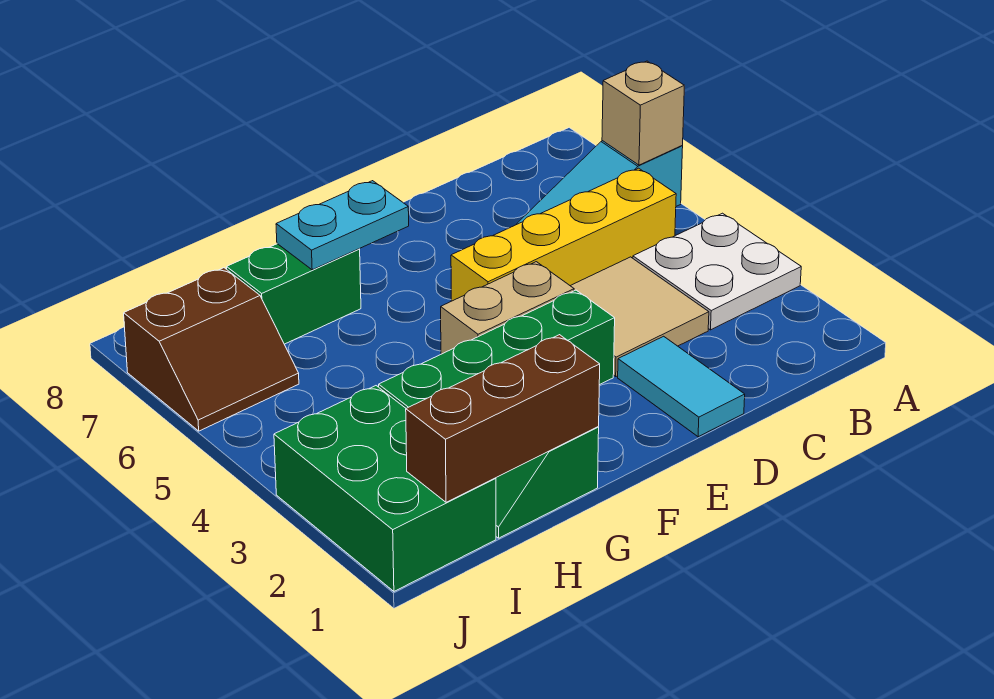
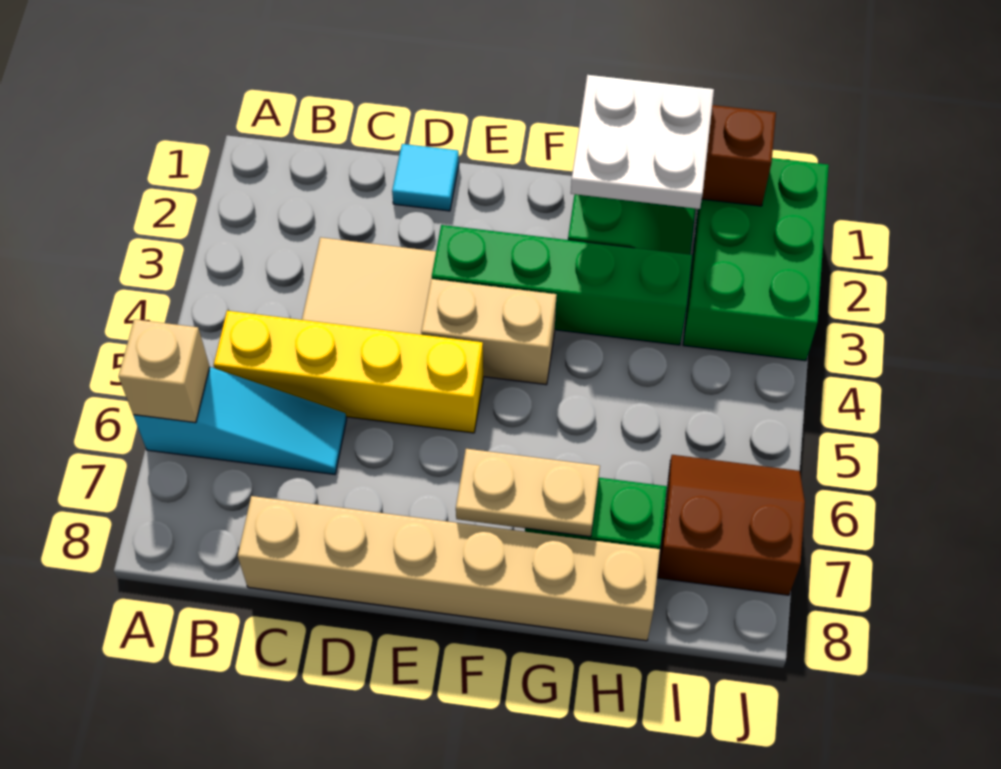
white 2x2 plate [633,213,801,330] -> white 2x2 plate moved to [571,75,714,209]
none -> tan 1x6 brick [238,496,660,641]
cyan 1x2 tile [618,336,745,437] -> cyan 1x1 tile [392,144,459,211]
cyan 1x2 plate [276,181,409,270] -> tan 1x2 plate [456,449,600,537]

